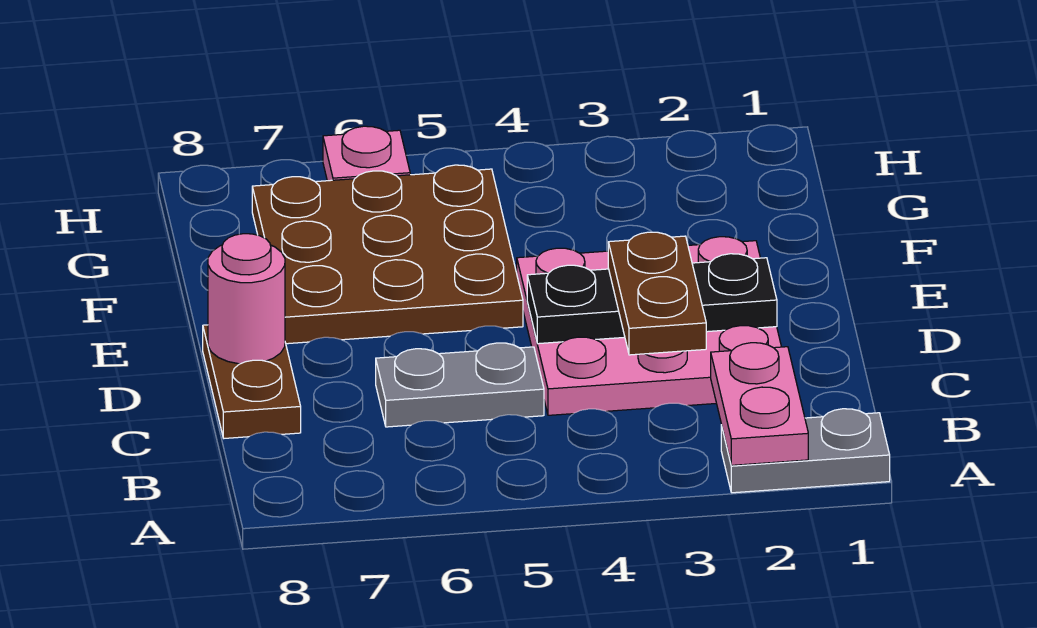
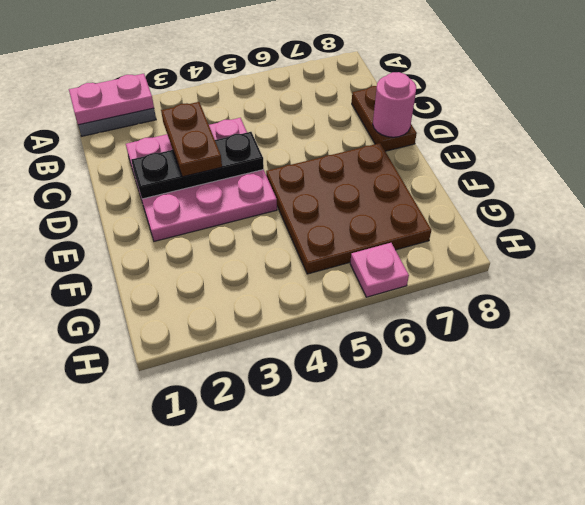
pink 1x2 plate [711,343,808,465] -> pink 1x2 plate turned to [69,74,154,125]
grey 1x2 plate [376,343,544,427] -> none

